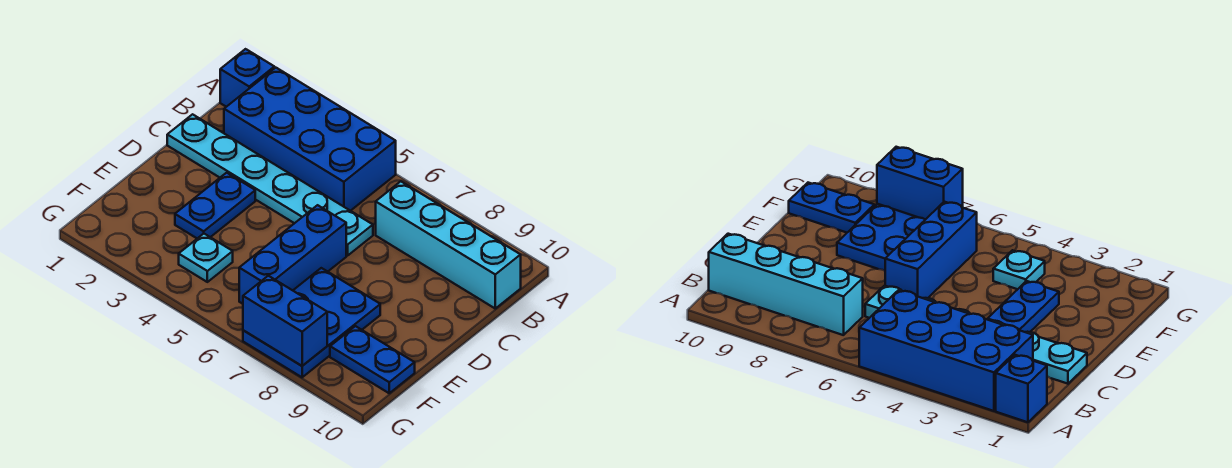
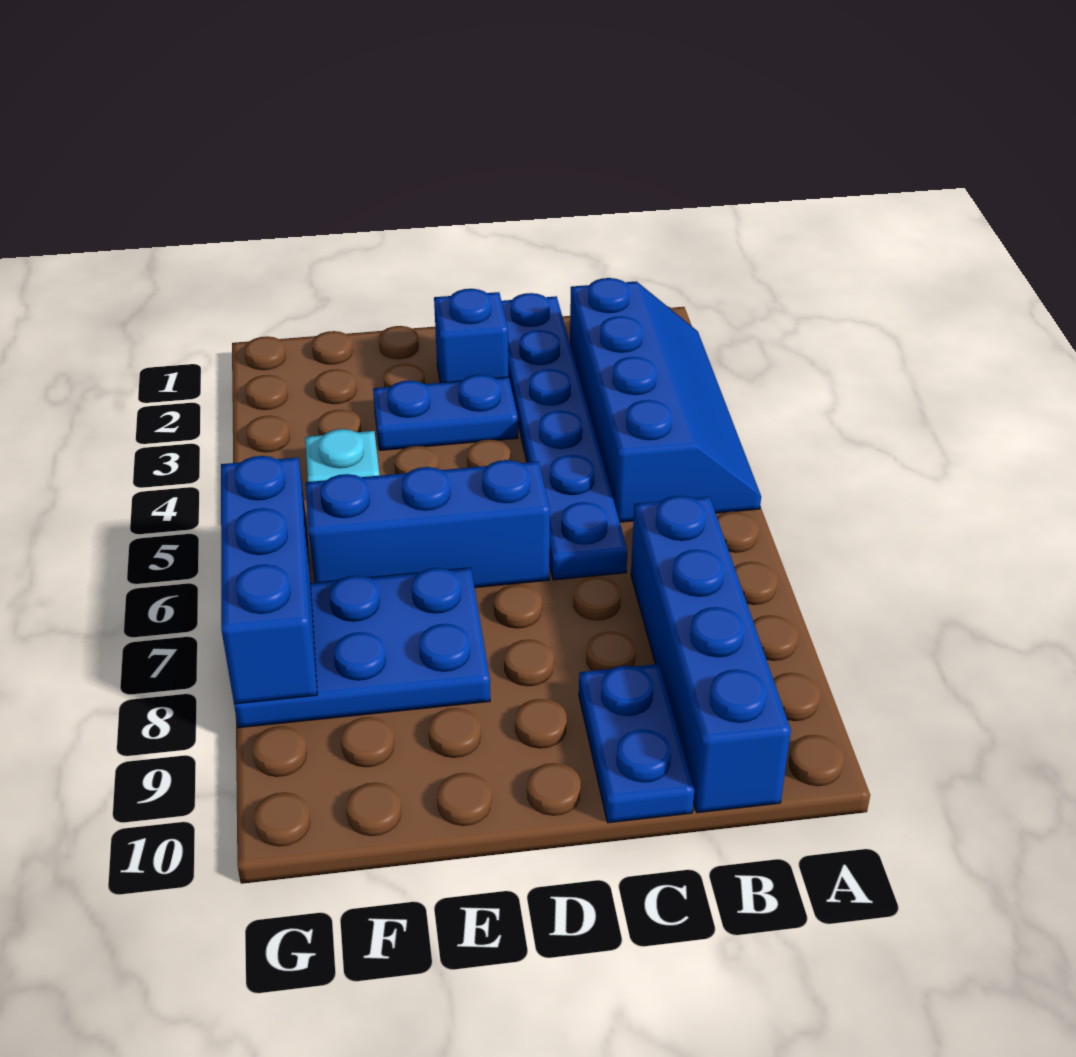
blue 1x1 brick [220,49,274,107] -> blue 1x1 brick moved to [434,289,509,383]
blue 2x4 brick [224,68,396,211] -> blue 2x4 slope [570,278,761,522]
cyan 1x4 brick [376,181,521,308] -> blue 1x4 brick [631,496,791,813]
cyan 1x6 plate [167,114,373,256] -> blue 1x6 plate [502,293,628,580]
blue 1x2 plate [330,326,415,393] -> blue 1x2 plate moved to [579,664,694,823]
blue 1x2 brick [243,276,327,366] -> blue 1x3 brick [221,456,317,704]

